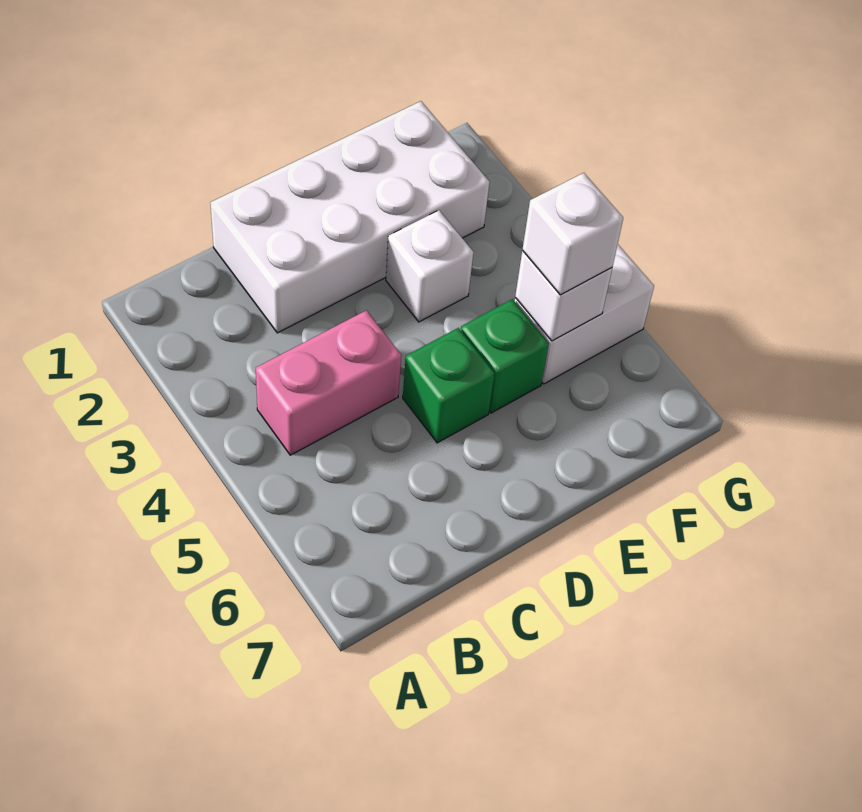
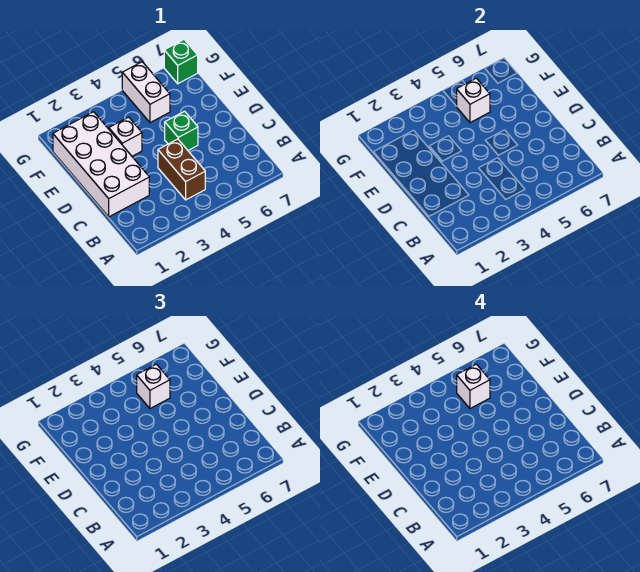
pink 1x2 brick [256,310,401,455] -> brown 1x2 brick [158,139,205,200]
green 1x1 brick [461,299,549,413] -> green 1x1 brick moved to [164,40,198,84]
none -> white 1x1 brick [457,364,490,409]

